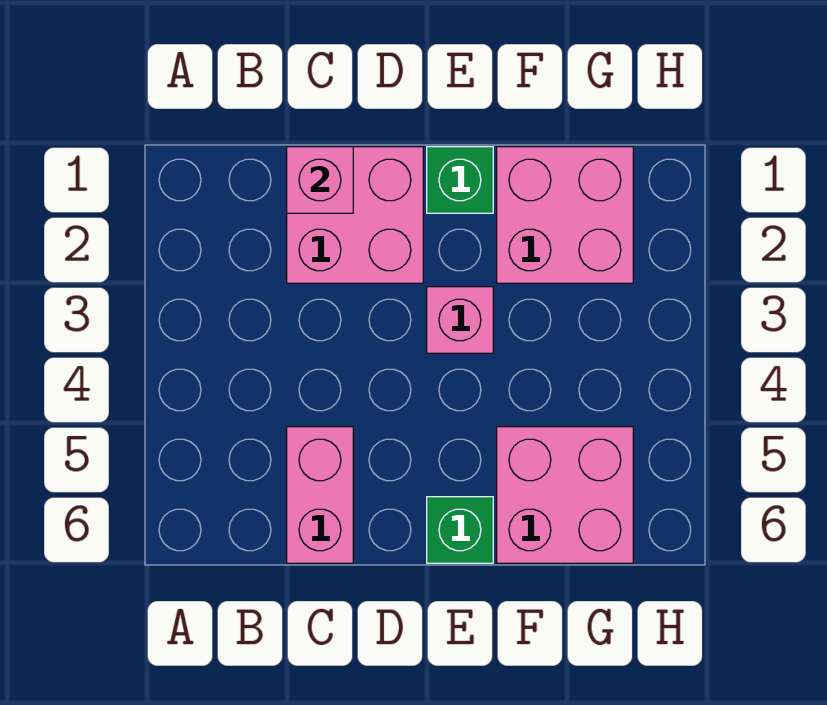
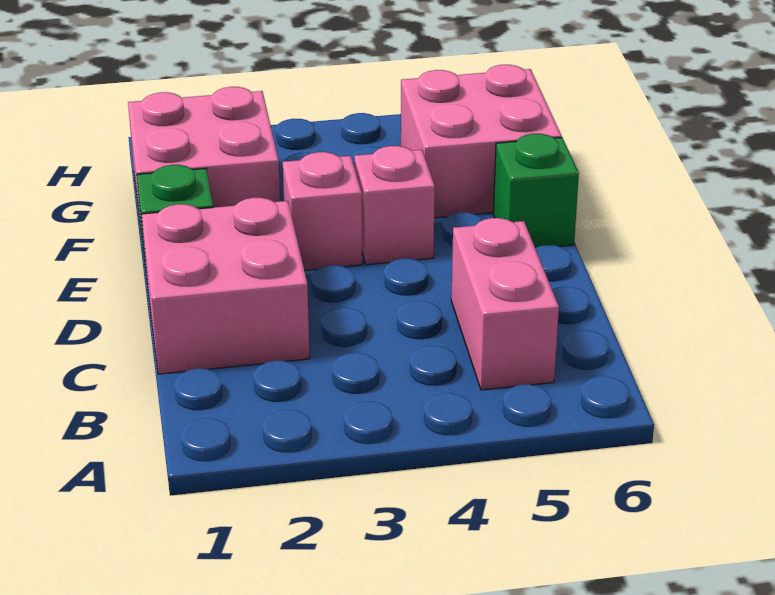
pink 1x1 brick [287,147,353,213] -> pink 1x1 brick moved to [354,146,435,265]
pink 1x2 brick [287,427,353,563] -> pink 1x2 brick turned to [451,218,559,390]

